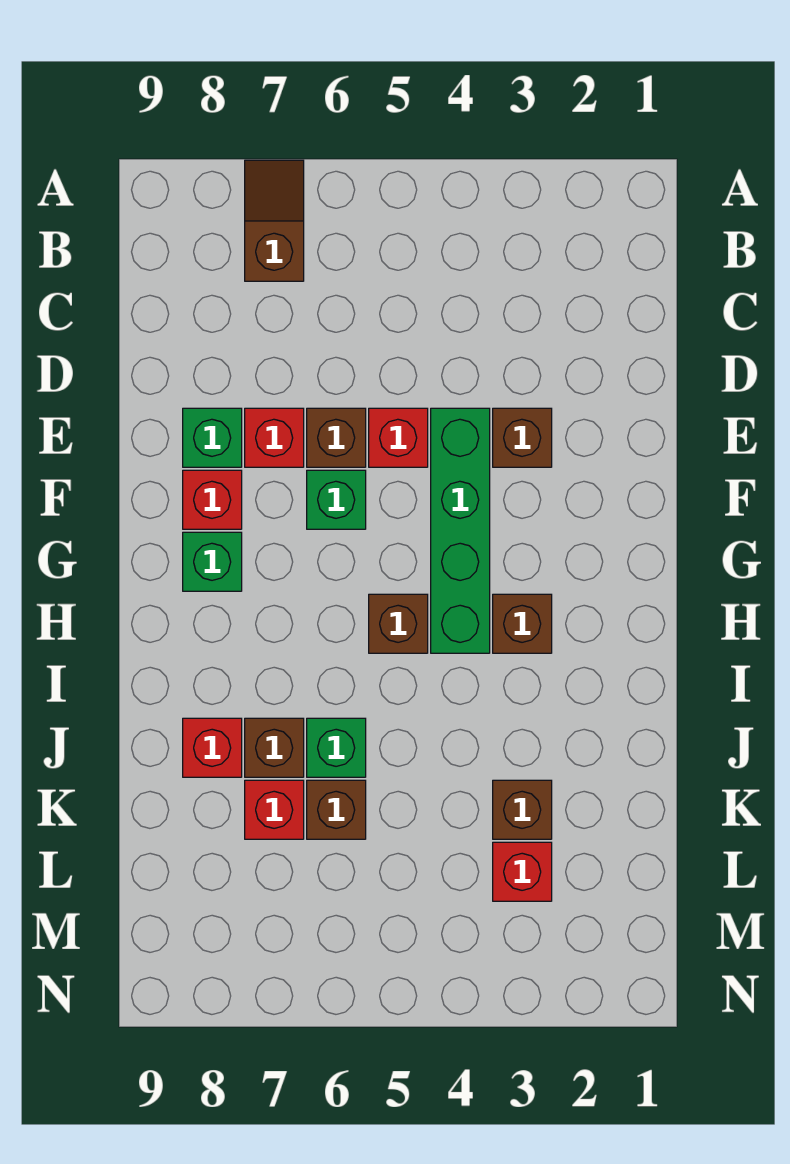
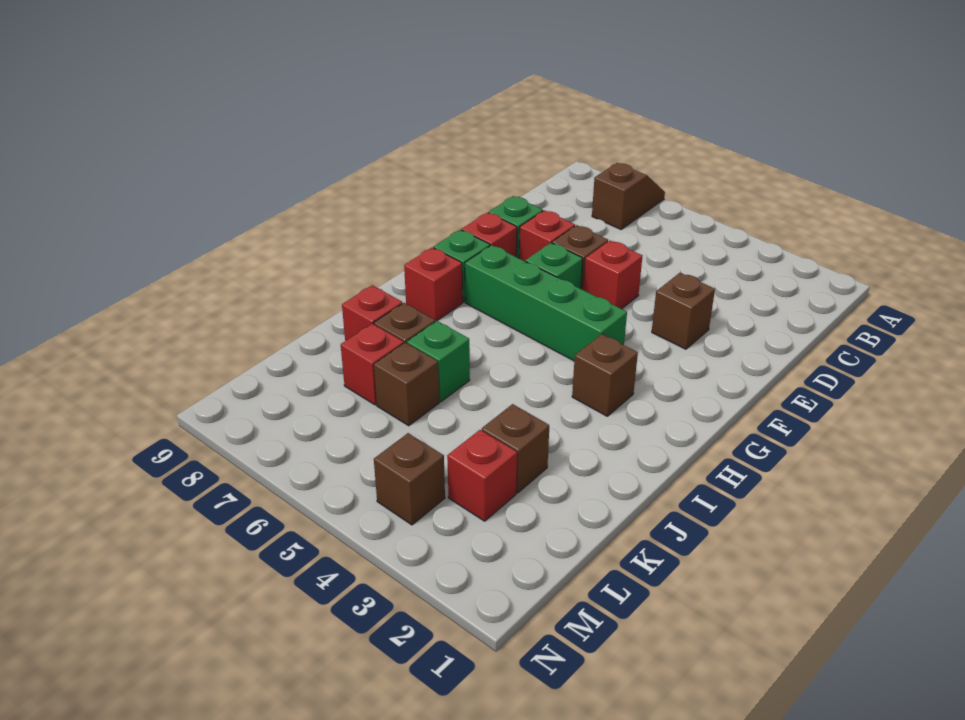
green 1x4 brick [431,408,490,653] -> green 1x4 brick turned to [465,245,627,361]
brown 1x1 brick [369,594,428,653] -> brown 1x1 brick moved to [374,433,445,525]
none -> red 1x1 brick [404,248,463,321]

